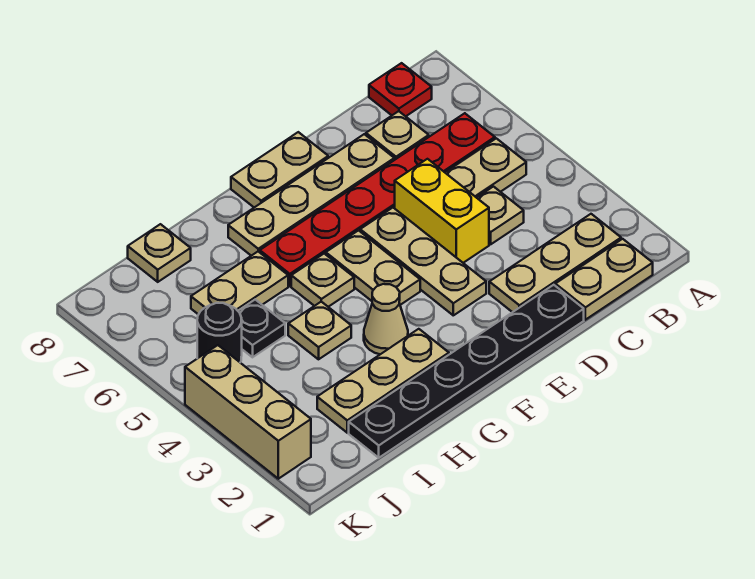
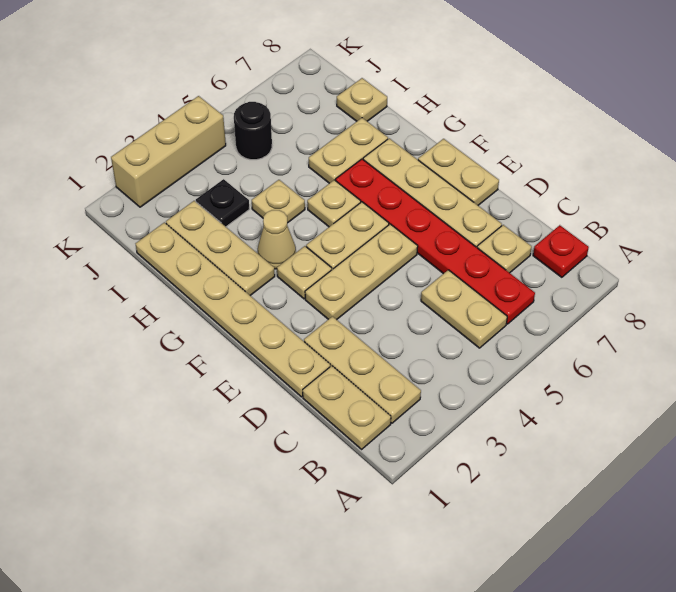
tan 1x1 plate [477,187,524,244] -> tan 1x1 plate moved to [277,246,332,299]
black 1x6 plate [349,285,584,458] -> tan 1x6 plate [135,222,330,397]
yellow 1x2 brick [395,159,489,263] -> none
tan 1x2 plate [191,252,288,314] -> tan 1x2 plate turned to [309,118,388,183]
black 1x1 plate [238,300,285,357] -> black 1x1 plate moved to [196,179,249,227]

